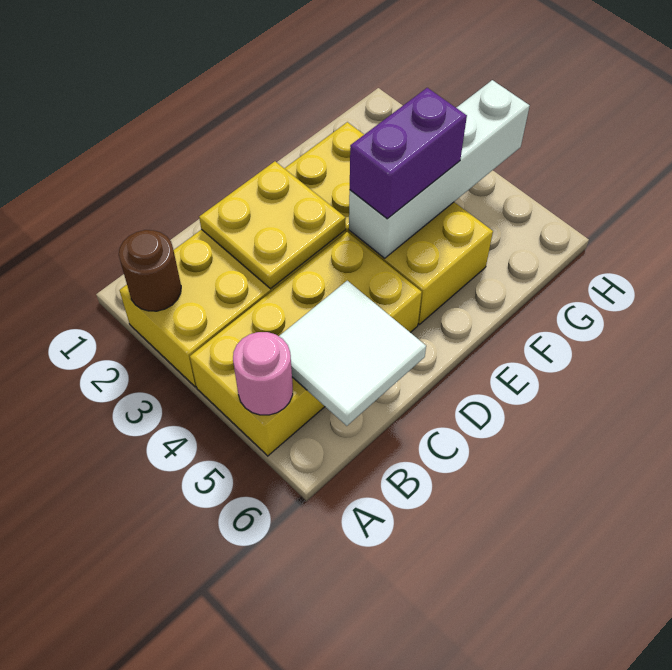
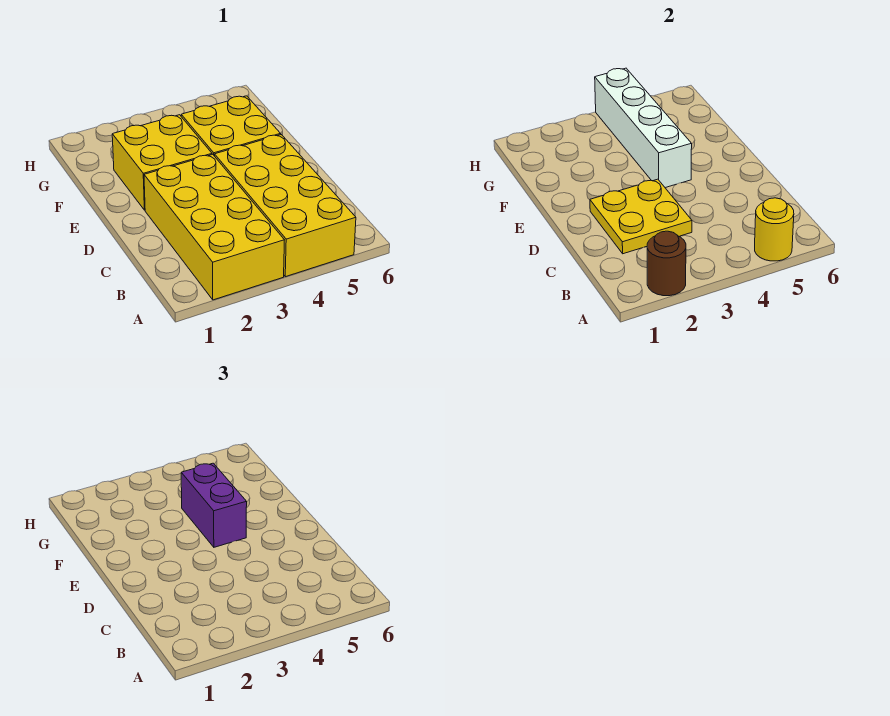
pink 1x1 round brick [233,332,293,415] -> yellow 1x1 round brick [755,198,794,261]
white 2x2 tile [279,281,426,426] -> none

